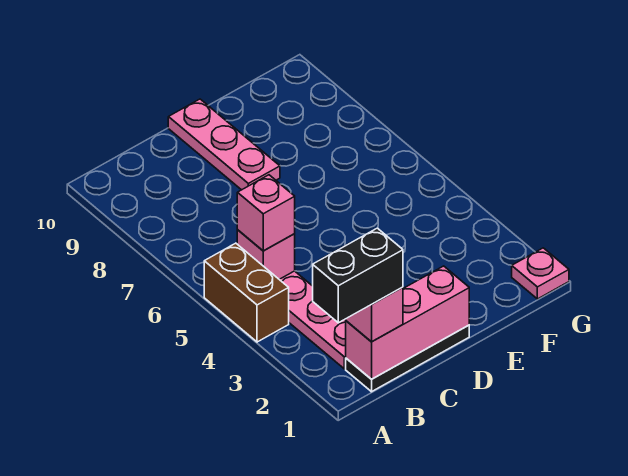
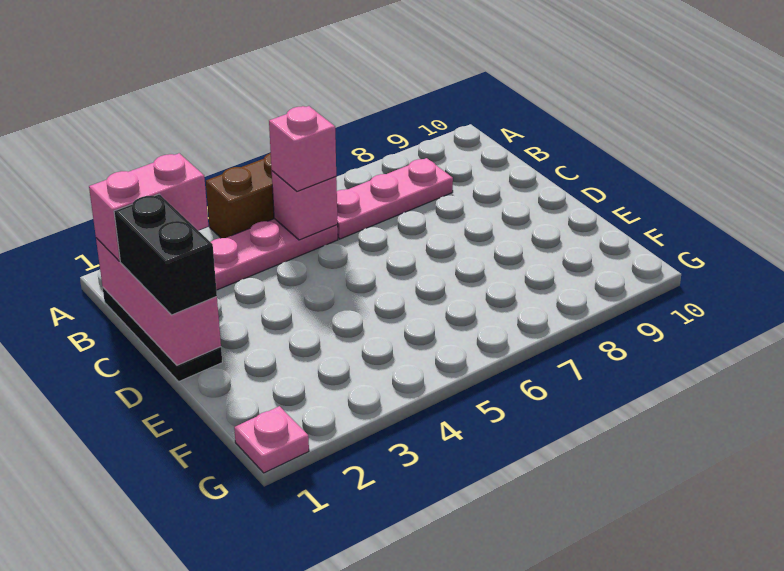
black 1x2 brick [313,228,403,323] -> black 1x2 brick moved to [114,194,217,315]
pink 1x3 plate [168,99,280,190] -> pink 1x3 plate moved to [337,158,453,239]

